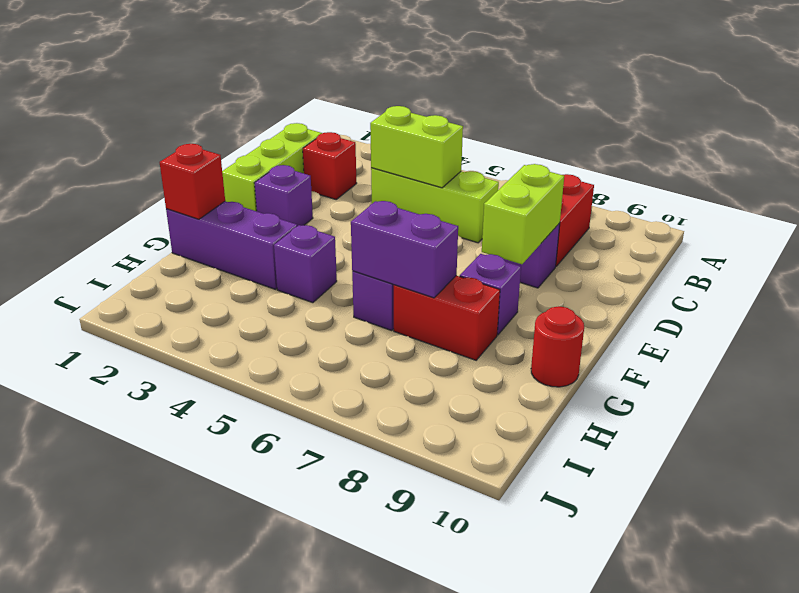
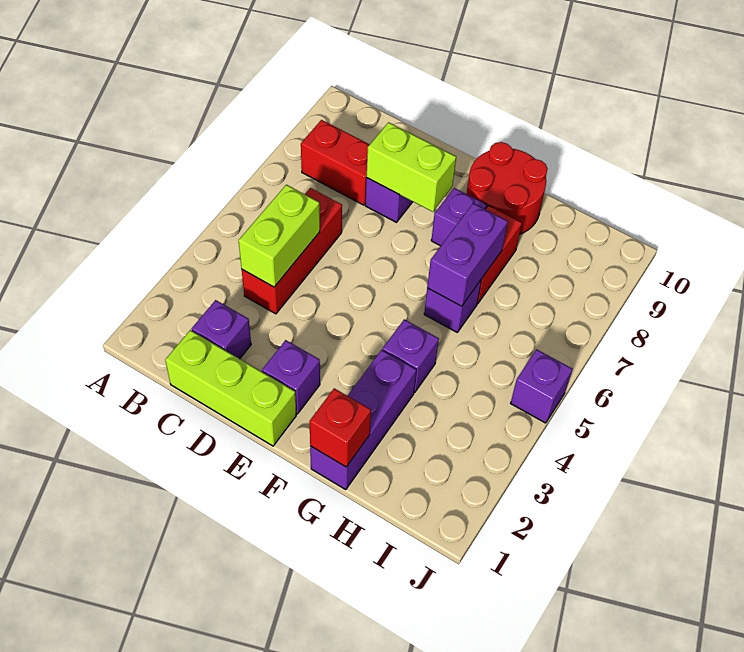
red 1x1 brick [303,132,357,199] -> purple 1x1 brick [192,300,251,359]
lime 1x3 brick [371,168,499,243] -> red 1x3 brick [242,188,342,314]
red 1x1 round brick [531,306,584,387] -> red 2x2 round brick [466,142,548,234]
none -> purple 1x1 brick [511,349,572,423]

